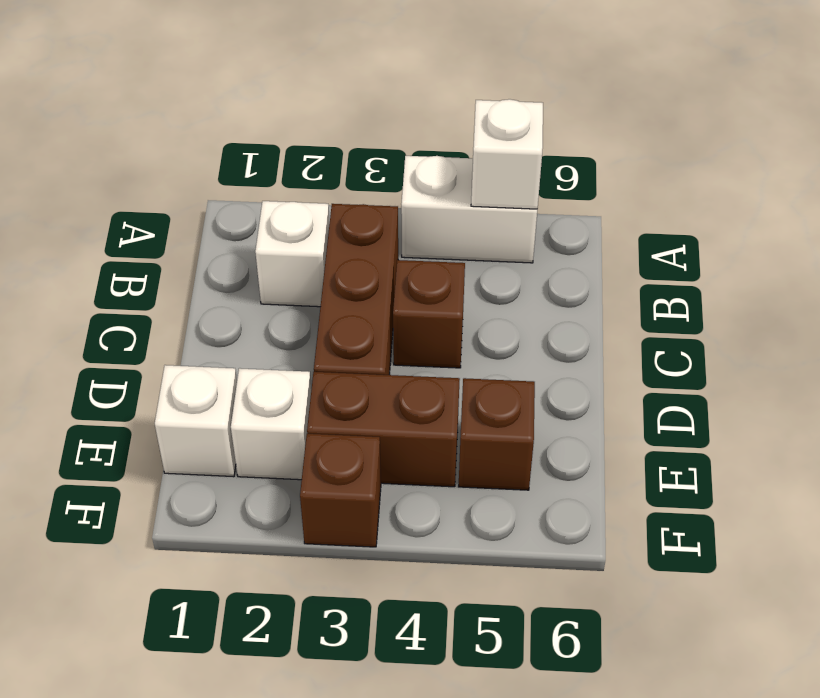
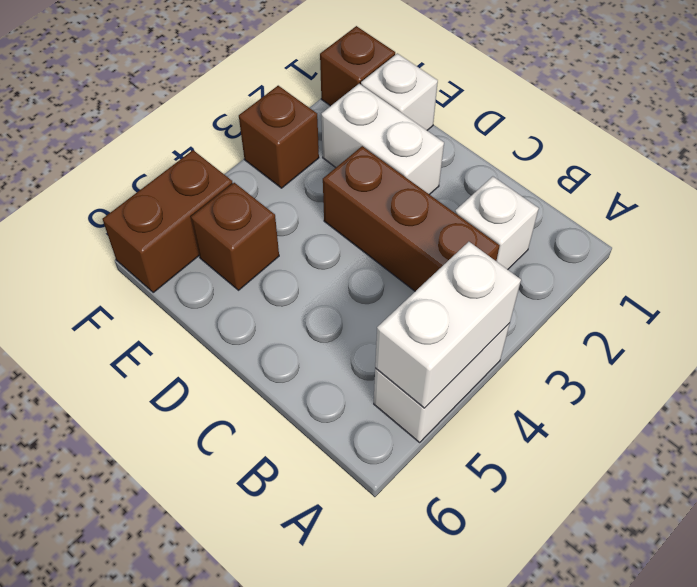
white 1x1 brick [471,99,543,209] -> white 1x2 brick [375,242,521,408]
brown 1x1 brick [393,260,465,368] -> brown 1x1 brick moved to [320,26,395,106]
white 1x1 brick [231,368,311,480] -> white 1x2 brick [321,84,444,195]
brown 1x2 brick [307,372,460,487] -> brown 1x2 brick moved to [103,150,233,292]

